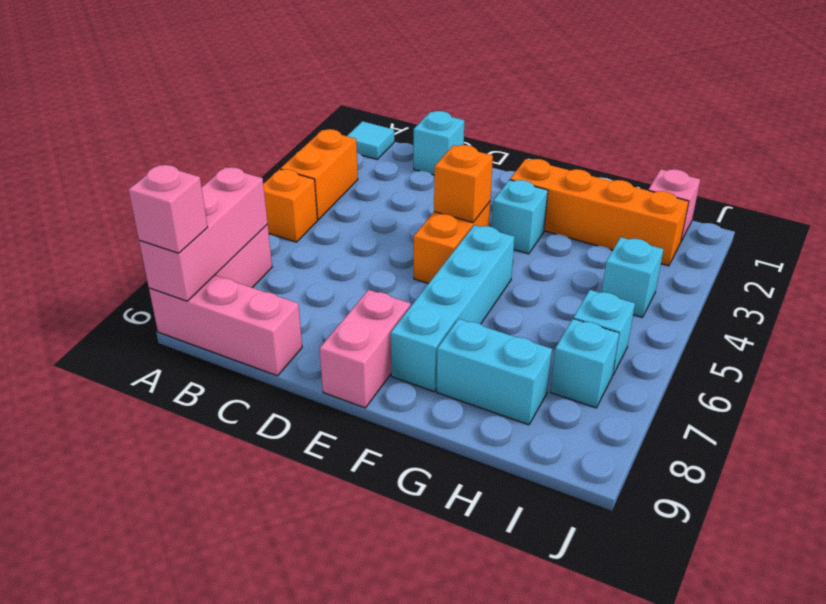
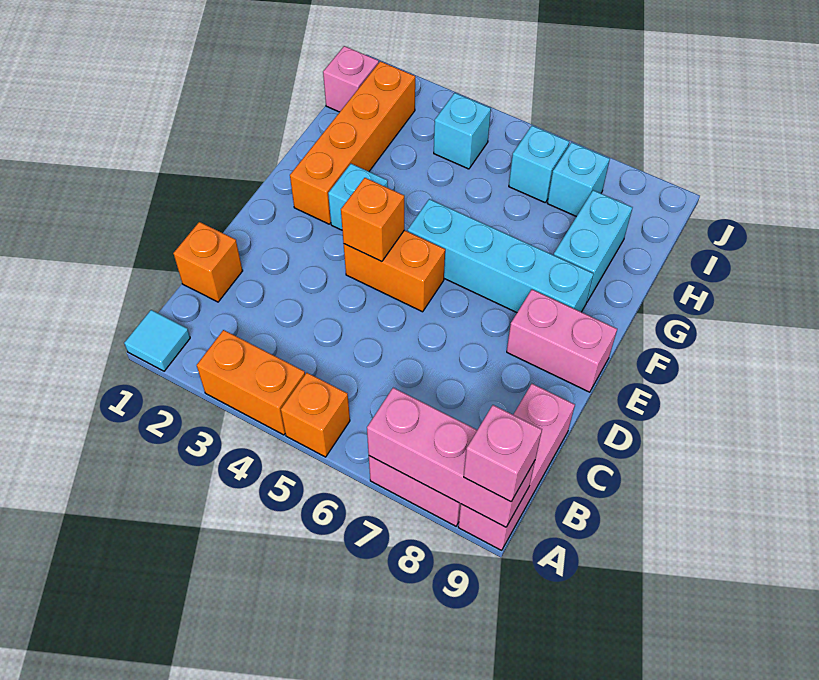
cyan 1x1 brick [414,111,464,175] -> orange 1x1 brick [173,222,243,302]

